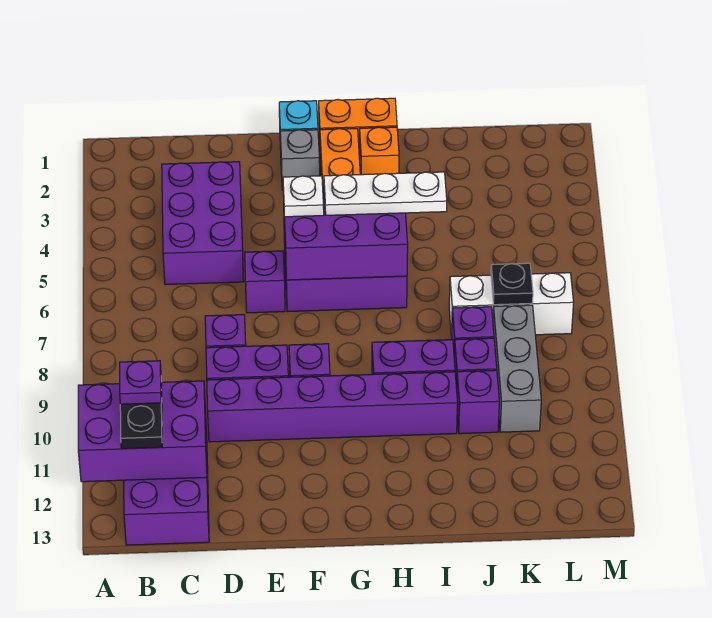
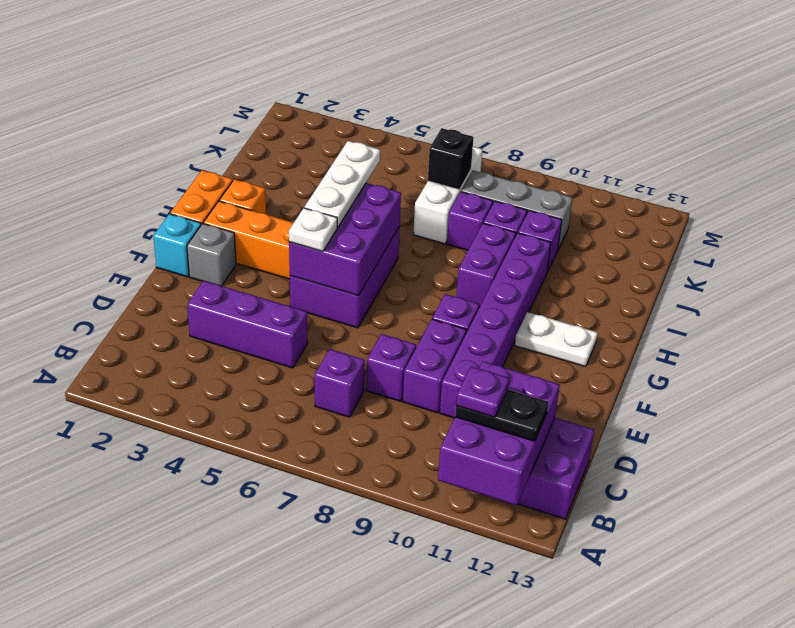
purple 2x3 brick [162,162,244,285] -> purple 1x3 brick [187,281,308,368]
purple 1x1 brick [245,251,285,313] -> purple 1x1 brick moved to [315,349,365,417]
none -> white 1x2 plate [515,312,598,367]
black 1x1 plate [491,263,533,305] -> black 1x1 brick [428,128,474,190]

